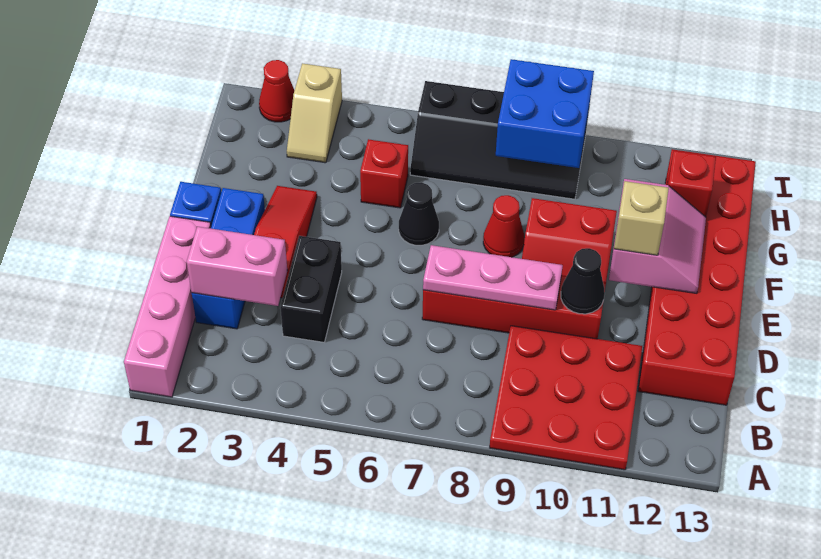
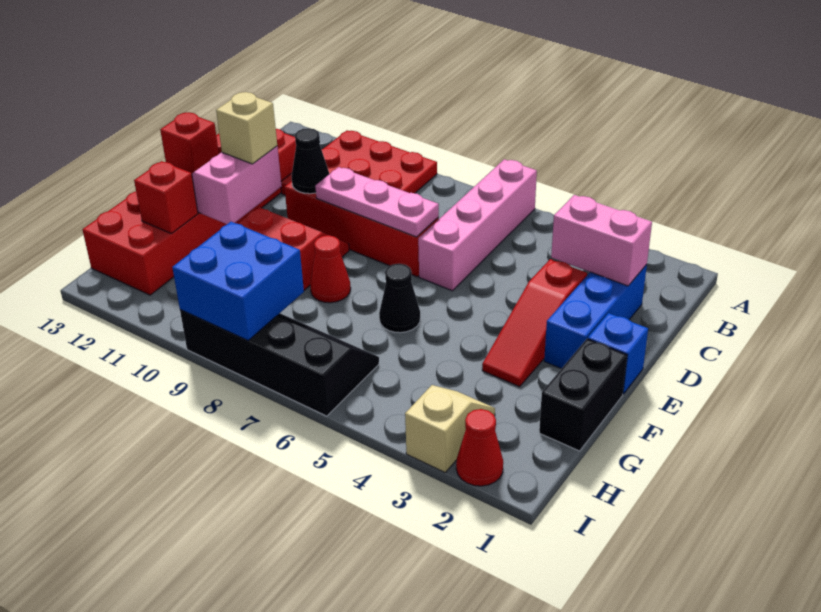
pink 1x4 brick [124,216,211,397] -> pink 1x4 brick moved to [418,159,537,291]
black 1x2 brick [280,236,342,342] -> black 1x2 brick moved to [539,339,627,451]
red 1x1 brick [360,139,408,208] -> red 1x1 brick moved to [160,112,219,173]

